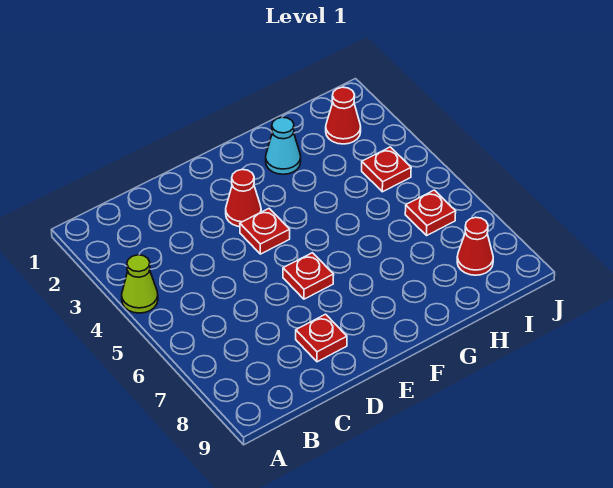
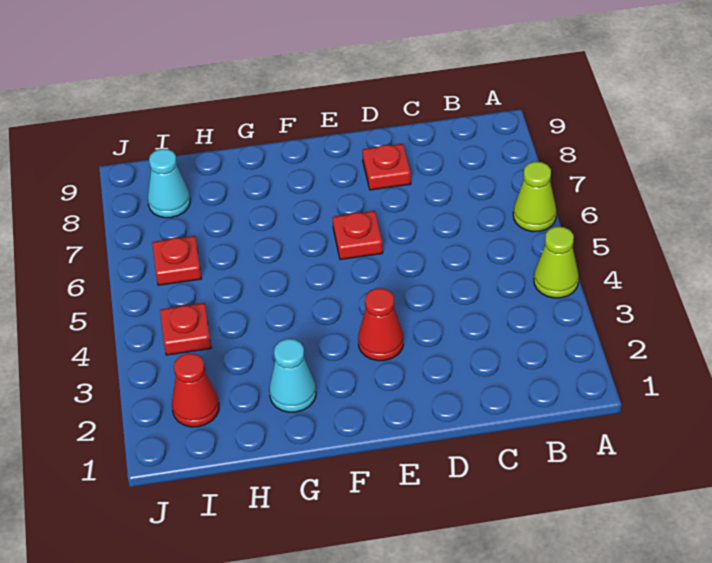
none -> lime 1x1 cone [513,162,557,232]
red 1x1 plate [240,209,290,254] -> none
red 1x1 cone [457,217,493,275] -> cyan 1x1 cone [148,149,190,218]

